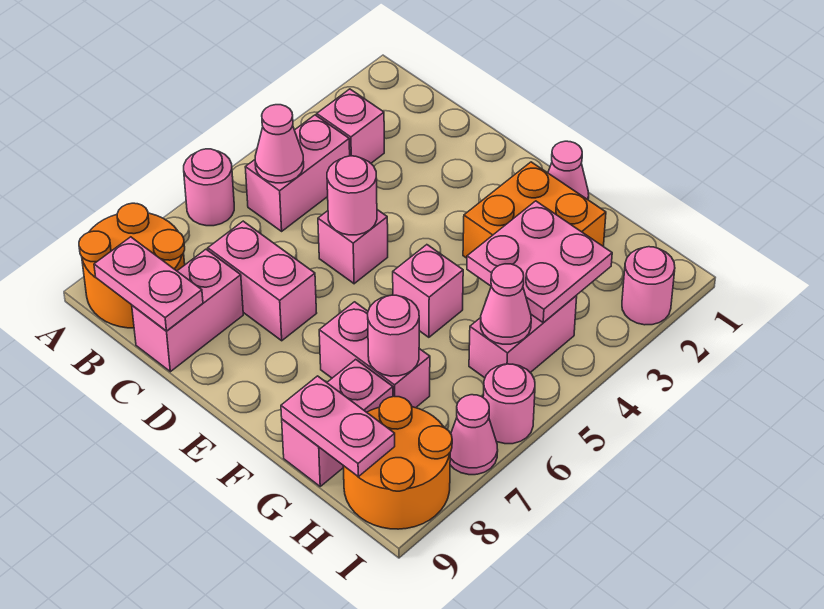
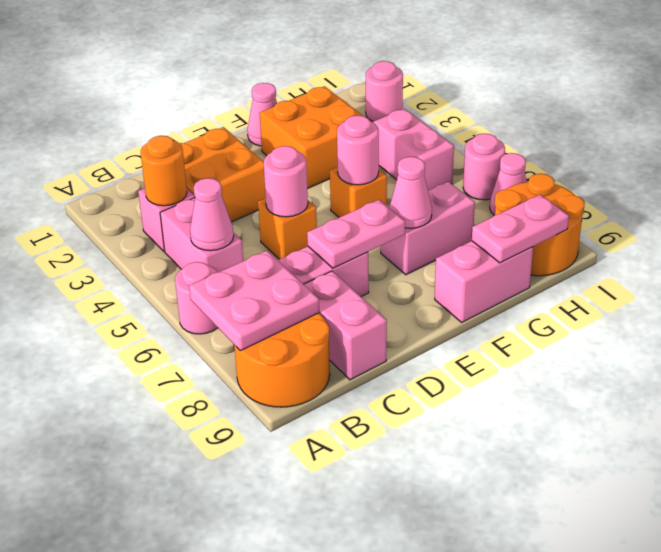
none -> orange 1x1 round brick [141,136,187,206]
pink 1x2 plate [94,237,203,331] -> pink 1x2 plate moved to [307,200,405,268]
none -> orange 2x2 brick [180,127,266,222]
pink 1x1 brick [318,210,388,284] -> orange 1x1 brick [258,199,317,259]
pink 1x1 brick [393,245,463,337] -> orange 1x1 brick [330,167,387,218]
pink 2x2 plate [467,201,612,323] -> pink 2x2 plate moved to [189,251,319,351]
pink 1x1 round brick [368,295,419,376] -> pink 1x1 round brick moved to [337,115,379,185]
pink 1x2 brick [282,359,393,486] -> pink 1x2 brick turned to [435,241,533,322]
pink 1x1 cone [481,264,531,344] -> pink 1x1 cone moved to [389,157,432,228]

